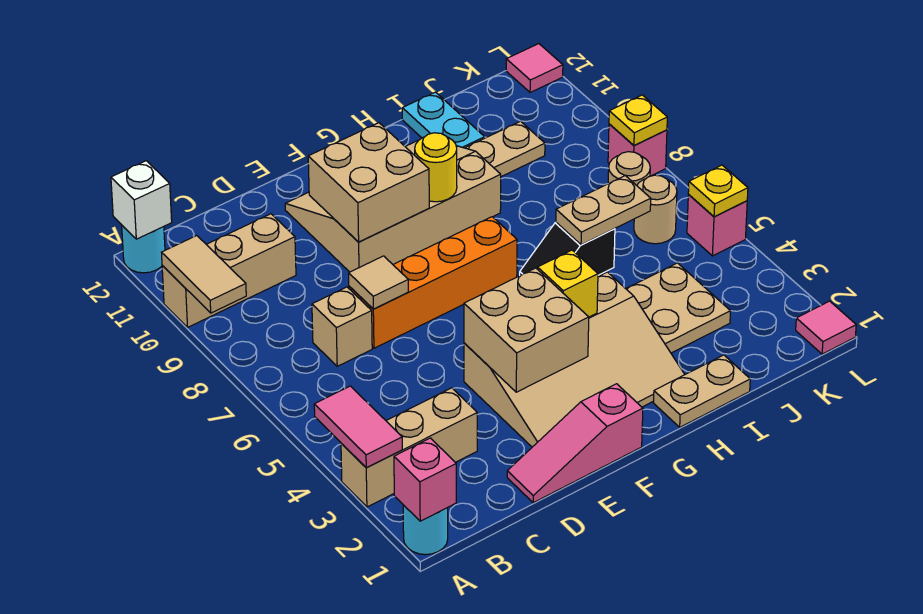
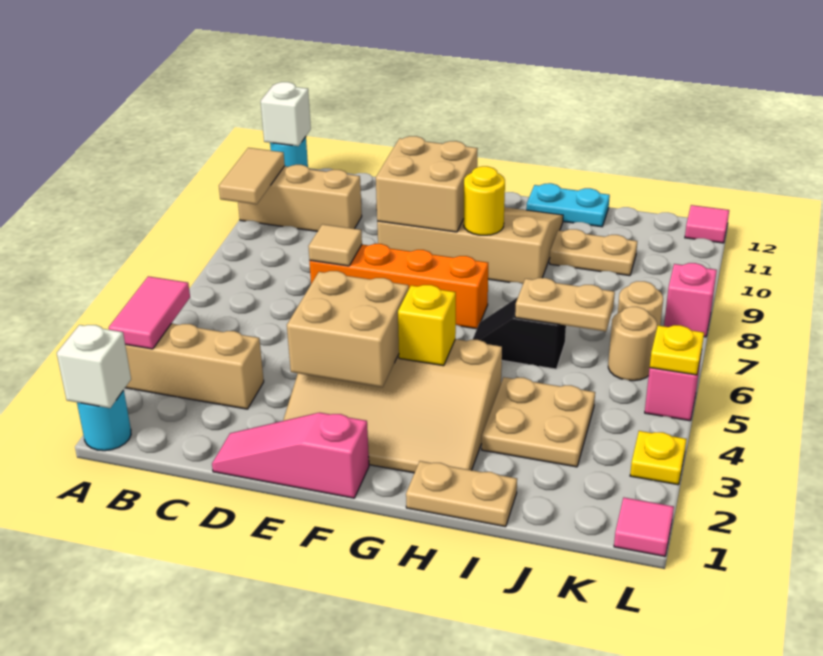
pink 1x1 brick [394,438,456,521] -> white 1x1 brick [57,325,131,408]
tan 1x1 brick [312,287,372,366] -> none
cyan 1x2 plate [402,92,485,148] -> cyan 1x2 plate turned to [526,183,610,227]
yellow 1x1 plate [609,95,667,146] -> yellow 1x1 plate moved to [630,431,686,485]

